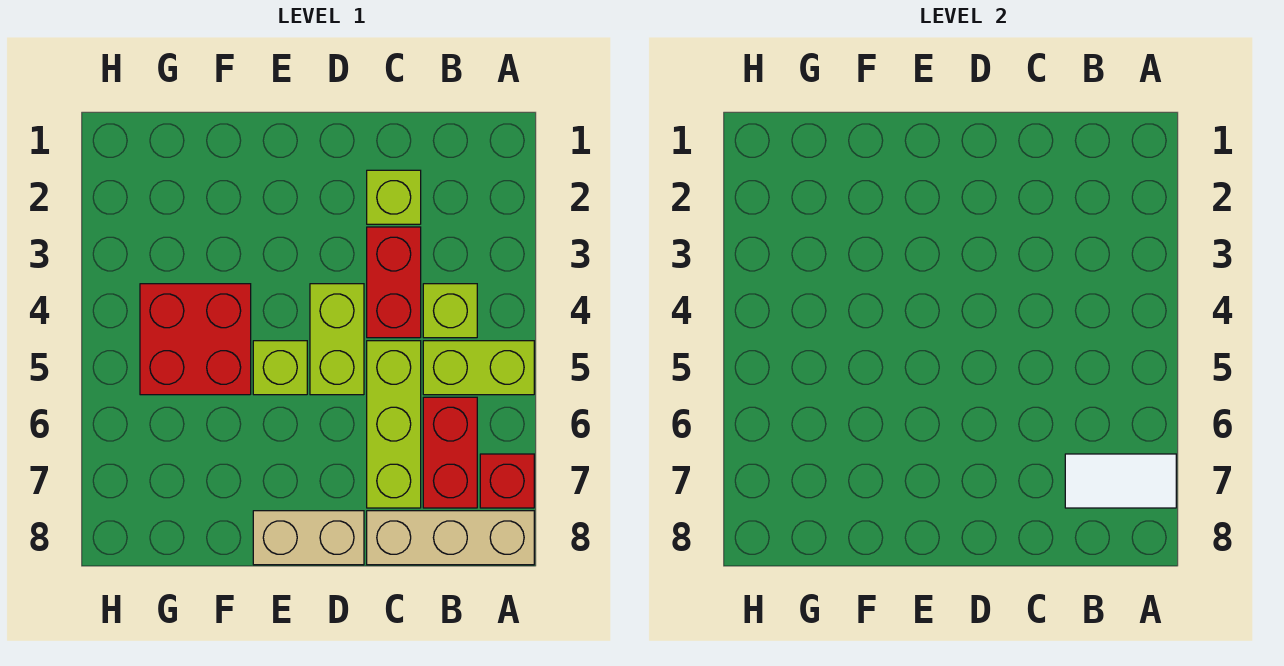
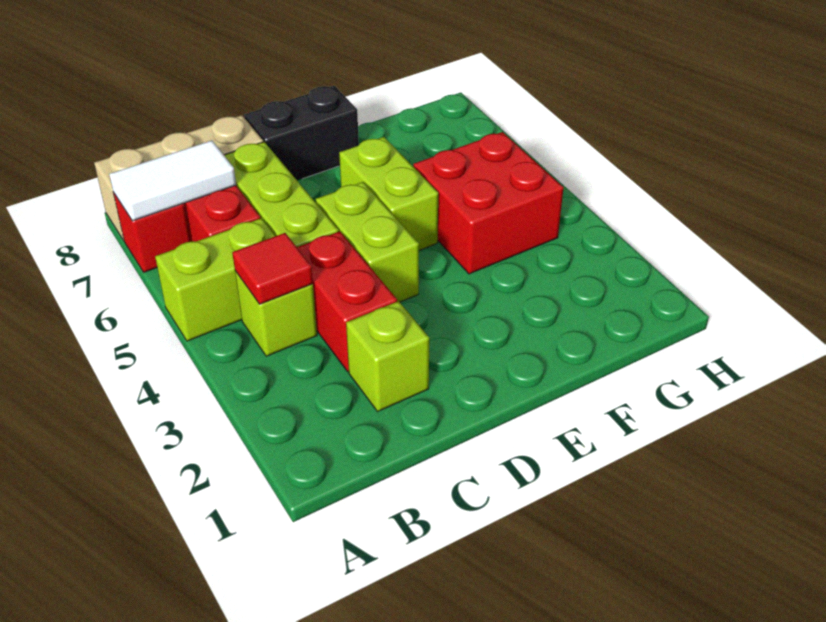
none -> red 1x1 tile [232,233,313,304]
tan 1x2 brick [253,511,364,565] -> black 1x2 brick [244,86,359,180]
lime 1x1 brick [253,341,307,395] -> lime 1x2 brick [339,137,438,250]

